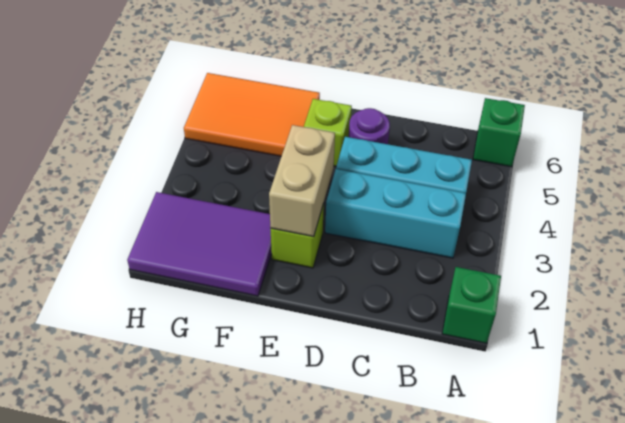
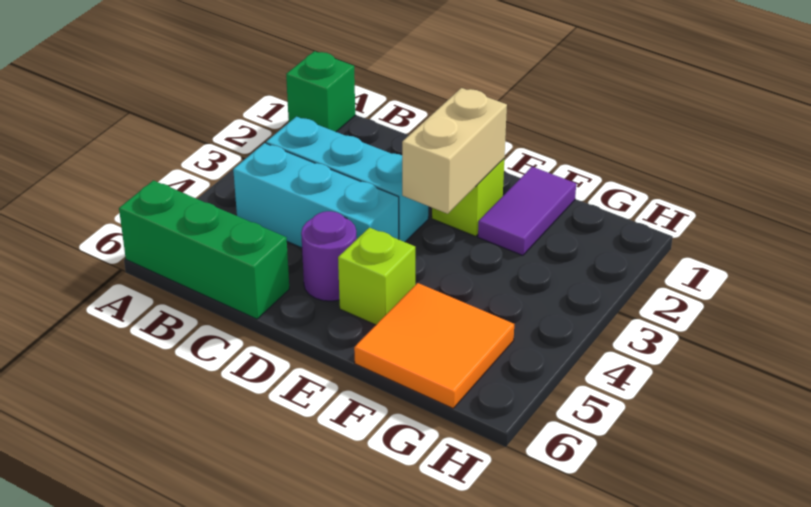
green 1x1 brick [473,98,525,167] -> green 1x3 brick [119,180,289,319]
purple 2x3 tile [127,192,272,296] -> purple 1x2 tile [478,167,576,255]
orange 2x3 tile [184,73,320,156] -> orange 2x2 tile [354,283,514,408]

